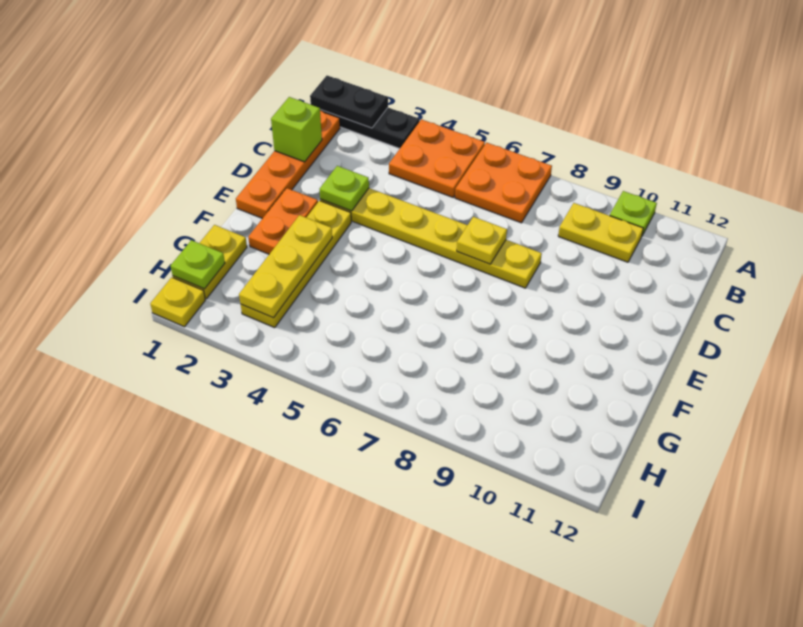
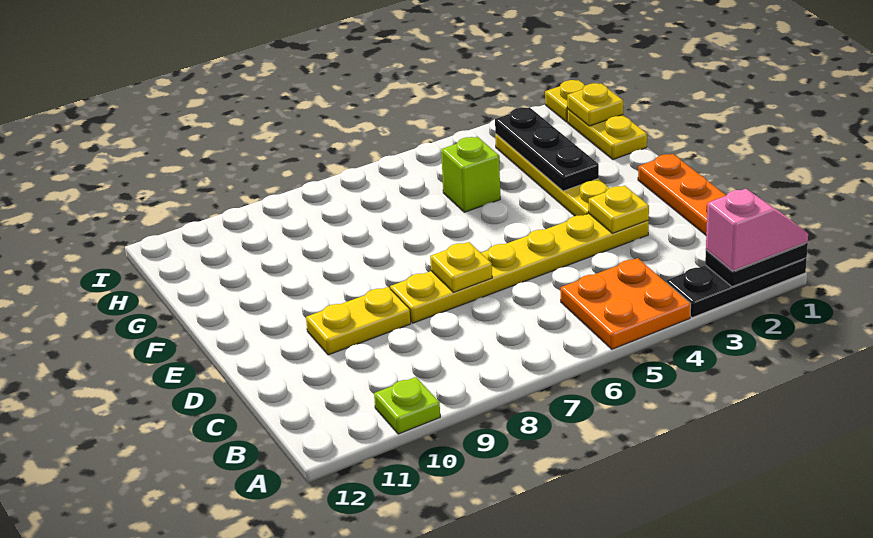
none -> pink 1x2 slope [706,189,808,271]
orange 2x2 plate [455,143,552,223] -> none
yellow 1x2 plate [558,203,643,262] -> yellow 1x2 plate moved to [306,287,411,355]
lime 1x1 brick [271,97,322,162] -> lime 1x1 brick moved to [441,137,500,212]
lime 1x1 plate [320,166,369,211] -> yellow 1x1 plate [589,186,649,233]
orange 1x2 plate [248,188,318,254] -> none
yellow 1x3 plate [239,215,332,318] -> black 1x3 plate [495,107,599,191]
lime 1x1 plate [171,240,225,289] -> yellow 1x1 plate [567,83,623,126]

